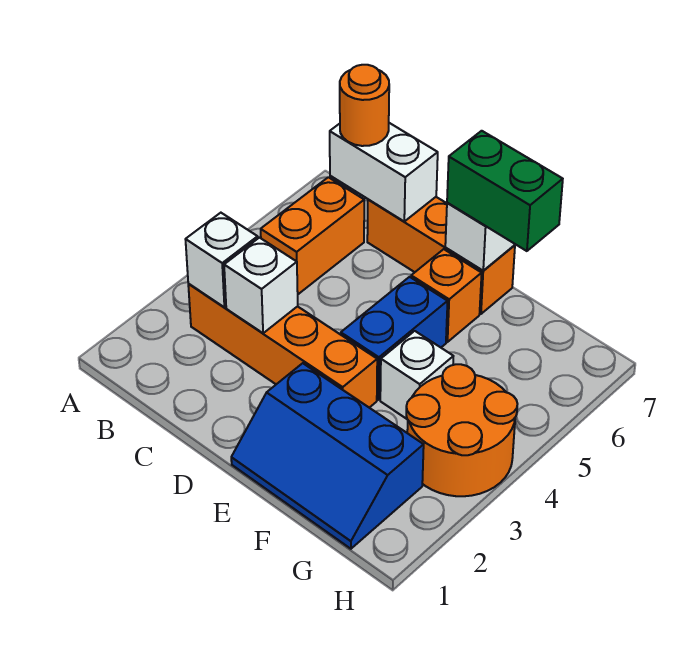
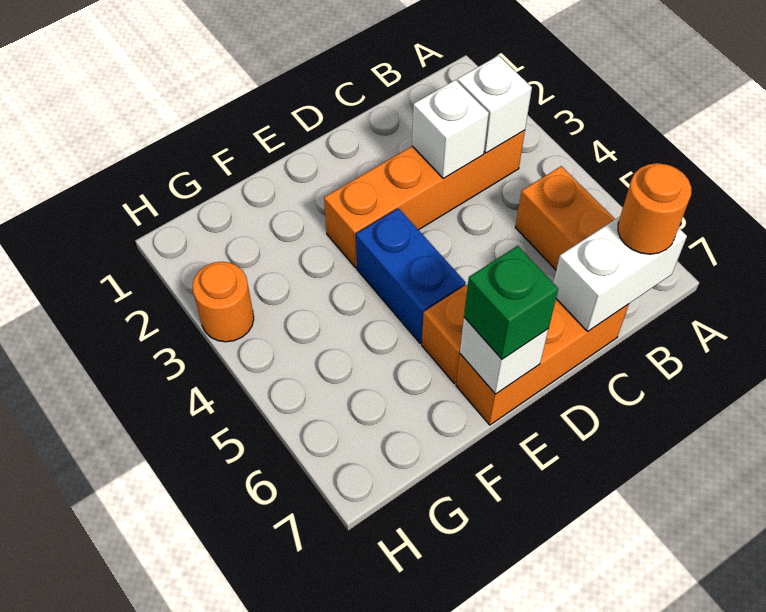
blue 2x3 slope [231,363,424,549] -> none
green 1x2 brick [447,131,563,251] -> green 1x1 brick [464,246,558,359]
white 1x1 brick [380,331,453,419] -> none
orange 2x2 round brick [406,364,517,496] -> orange 1x1 round brick [193,262,254,342]

